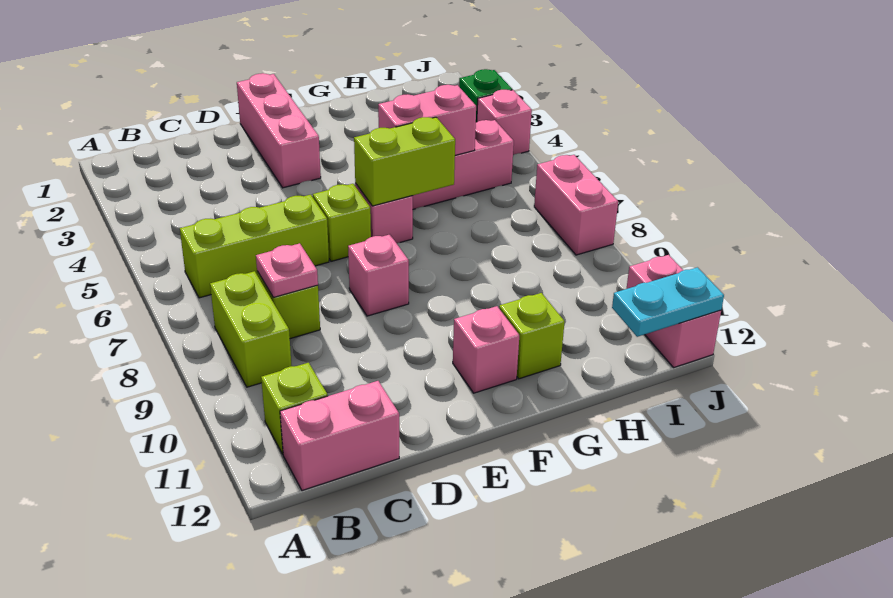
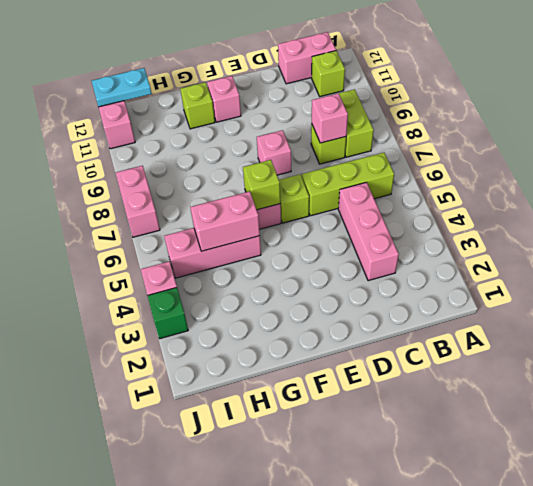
pink 1x1 plate [256,243,318,297] -> pink 1x1 brick [312,93,348,143]
pink 1x3 brick [237,73,321,188] -> pink 1x3 brick moved to [338,182,399,281]
lime 1x2 brick [354,117,455,206] -> lime 1x1 brick [243,160,280,210]

